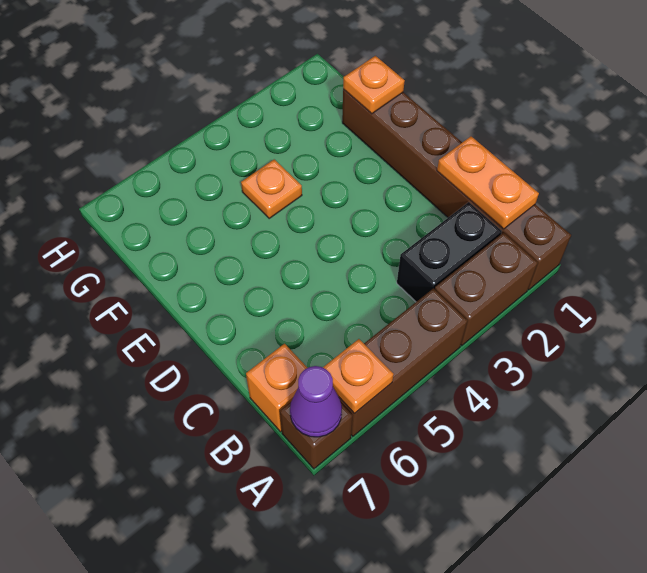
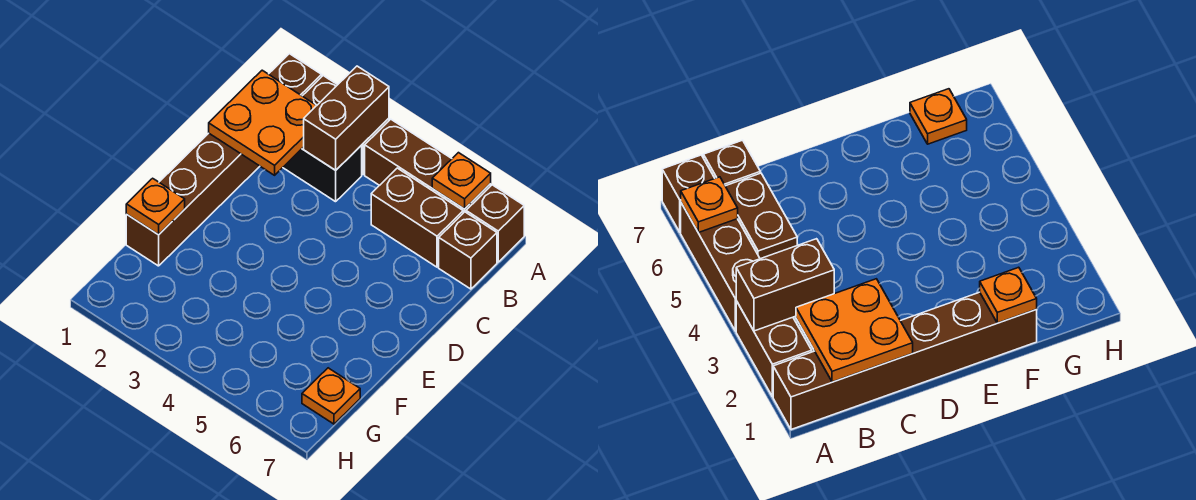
none -> brown 1x2 brick [304,66,389,170]
purple 1x1 cone [290,366,342,437] -> none
orange 1x2 plate [437,136,539,229] -> orange 2x2 plate [209,70,317,175]
none -> brown 1x2 brick [371,168,463,267]
orange 1x1 brick [246,344,307,432] -> brown 1x1 brick [439,212,497,289]
orange 1x1 plate [241,159,302,218] -> orange 1x1 plate moved to [302,368,360,424]

